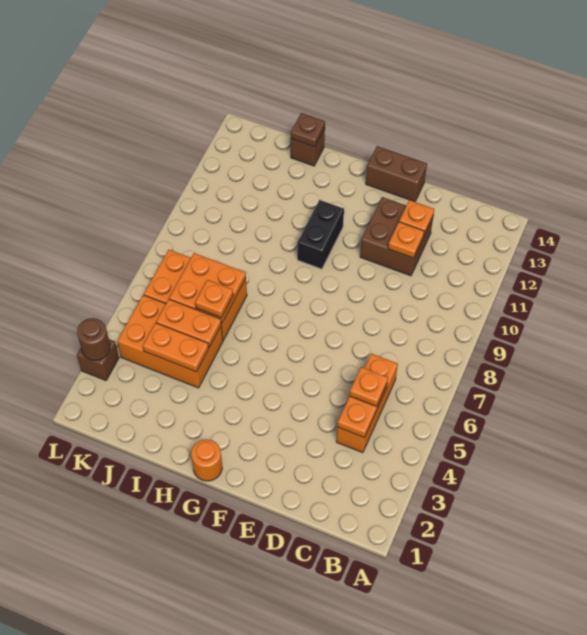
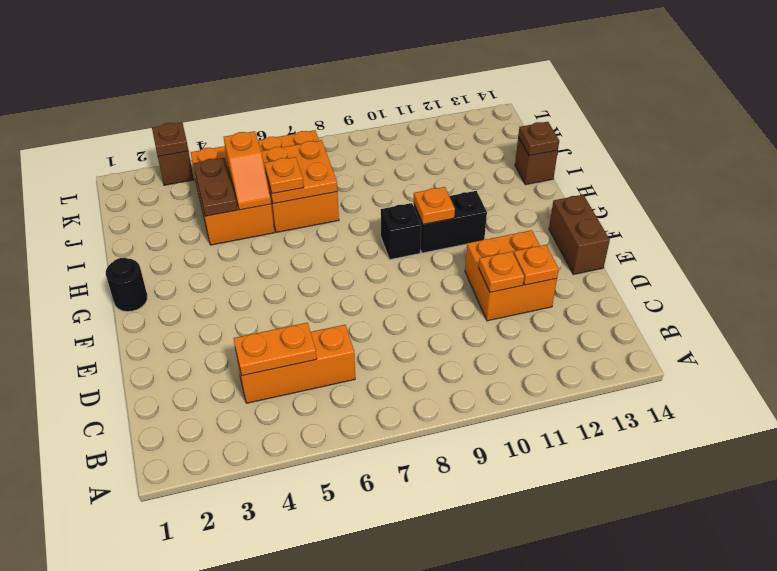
orange 1x1 plate [350,367,388,407] -> orange 1x1 plate moved to [414,187,455,224]
brown 2x2 brick [360,197,433,276] -> orange 2x2 brick [465,230,557,321]
orange 1x1 round brick [191,440,222,481] -> black 1x1 round brick [106,258,147,312]
none -> black 1x1 brick [381,203,421,260]
orange 1x2 plate [143,323,209,372] -> brown 1x2 plate [193,158,237,216]
orange 1x2 plate [156,299,222,347] -> orange 1x2 slope [224,131,271,210]
brown 1x1 round brick [77,318,110,360] -> brown 1x1 plate [152,122,188,156]

